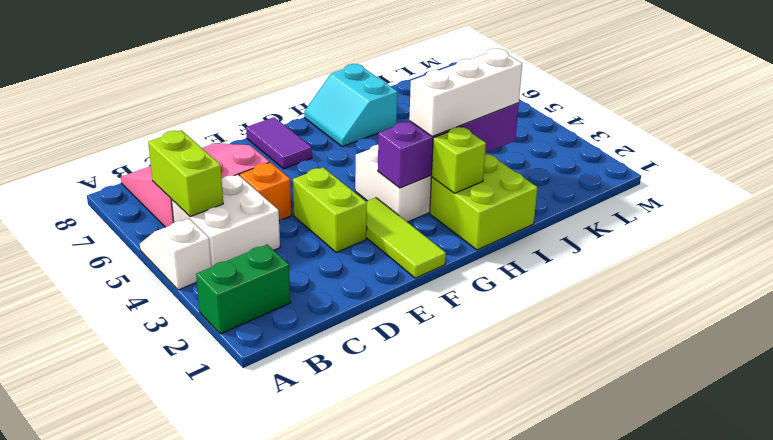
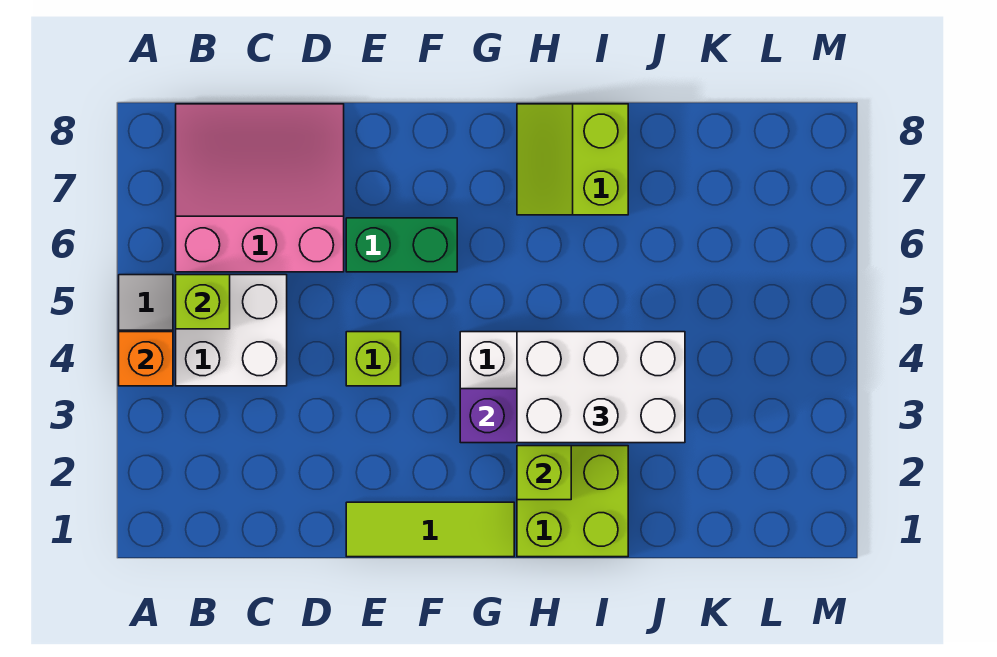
green 1x2 brick [196,245,290,334] -> green 1x2 brick moved to [346,218,457,272]
lime 1x2 brick [148,130,223,217] -> lime 1x1 brick [176,275,230,329]
orange 1x1 brick [239,162,291,221] -> orange 1x1 brick moved to [119,332,173,386]
lime 1x2 brick [293,167,367,253] -> lime 1x1 brick [346,332,401,386]
lime 1x3 tile [366,198,446,278] -> lime 1x3 tile turned to [346,502,514,557]
purple 1x2 tile [246,117,312,169] -> none
white 1x3 brick [409,49,522,136] -> white 2x3 brick [517,332,685,443]
cyan 2x2 slope [304,64,397,147] -> lime 2x2 slope [517,104,628,215]

